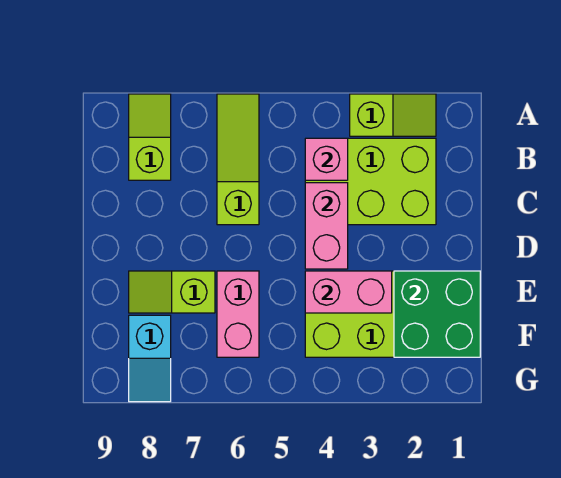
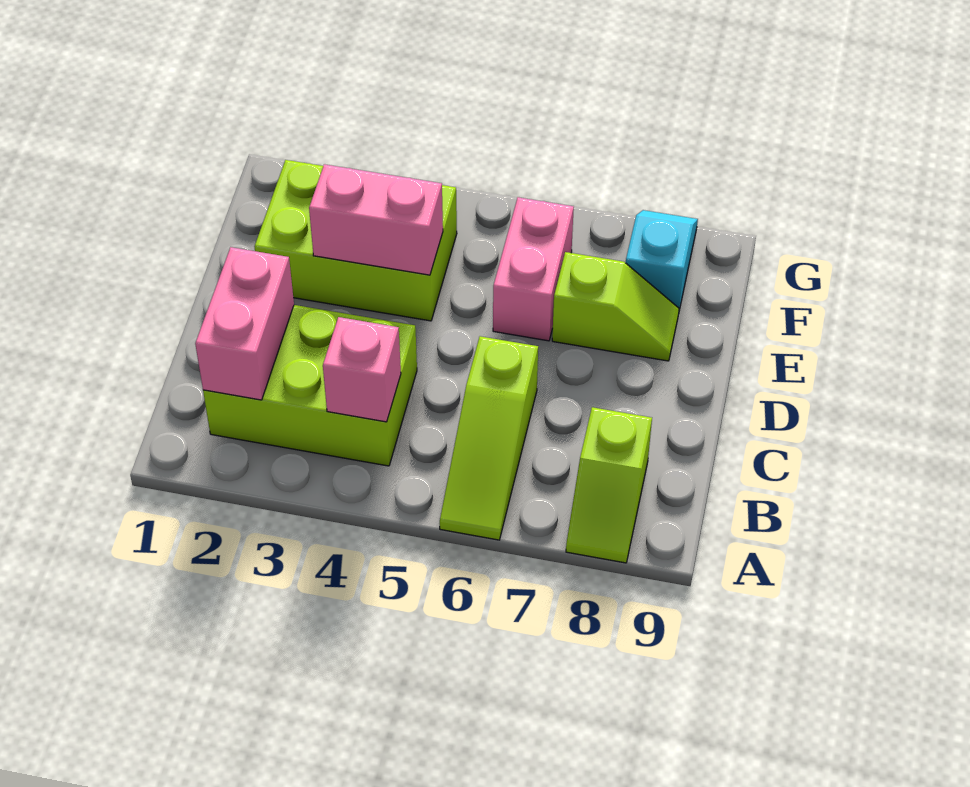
lime 1x2 slope [350,94,436,136] -> none
pink 1x2 brick [305,183,348,269] -> pink 1x2 brick moved to [195,247,294,400]
green 2x2 brick [394,271,480,357] -> none

